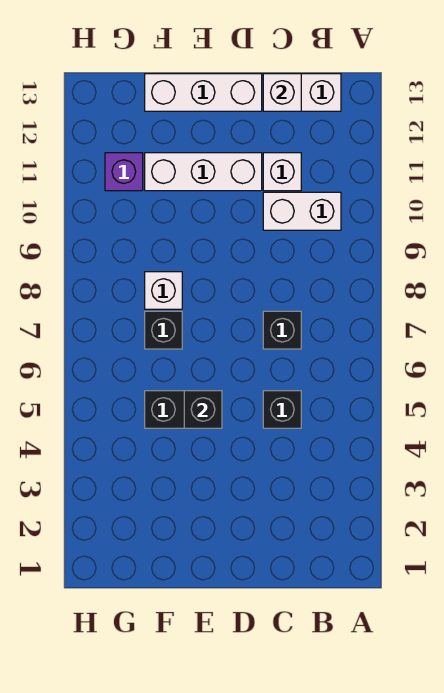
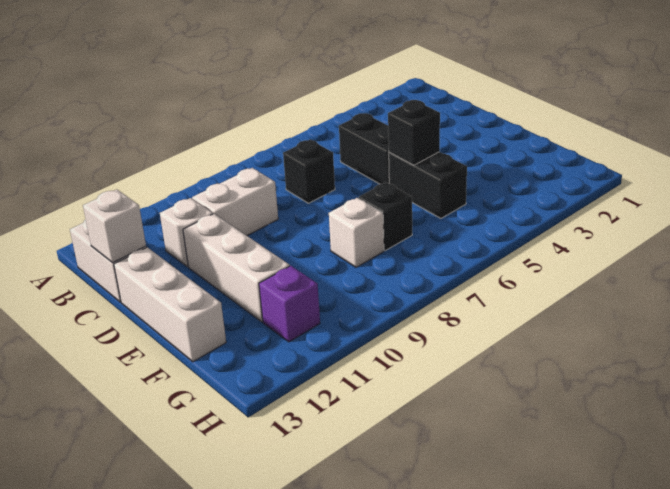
white 1x2 brick [263,192,341,230] -> white 1x2 brick turned to [192,168,278,236]
black 1x1 brick [263,391,301,428] -> black 1x2 brick [339,113,389,184]

